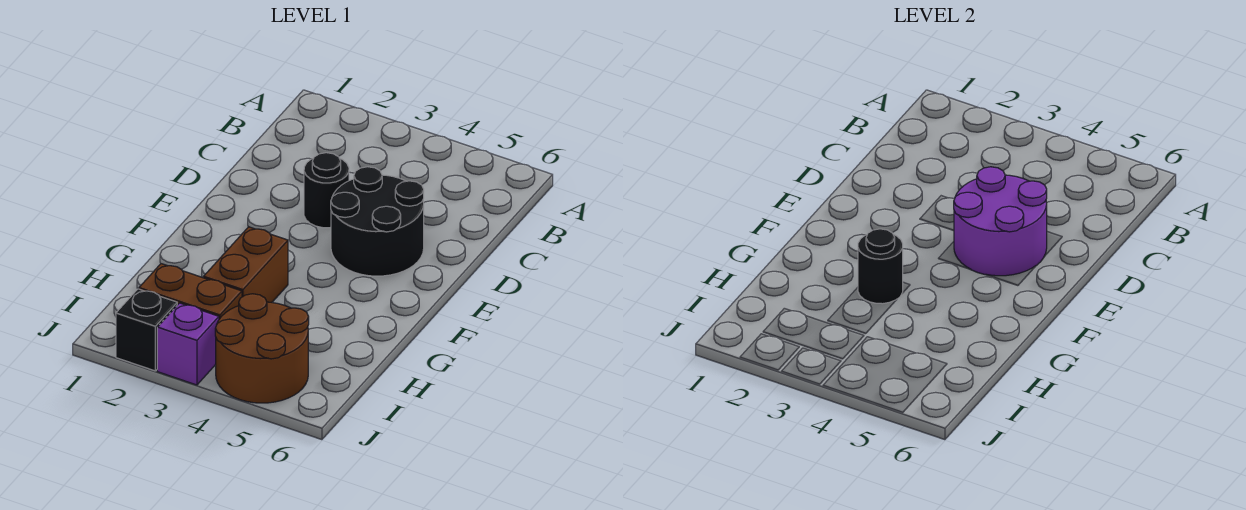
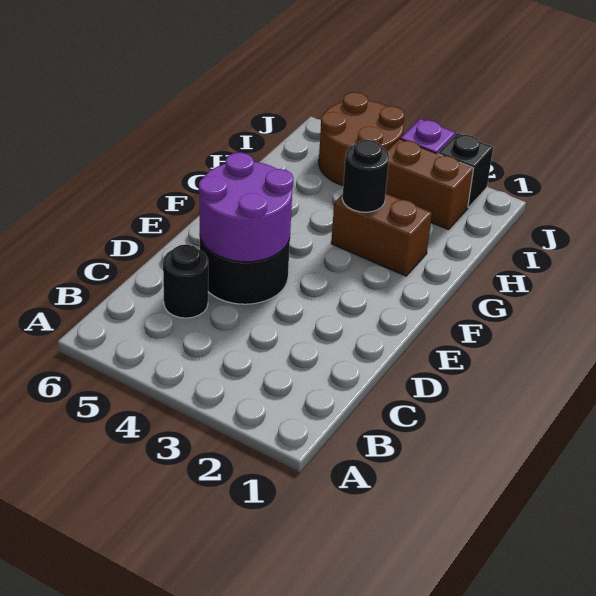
black 1x1 round brick [304,153,349,228] -> black 1x1 round brick moved to [163,244,208,318]
brown 1x2 brick [204,227,288,302] -> brown 1x2 brick turned to [331,193,432,276]

